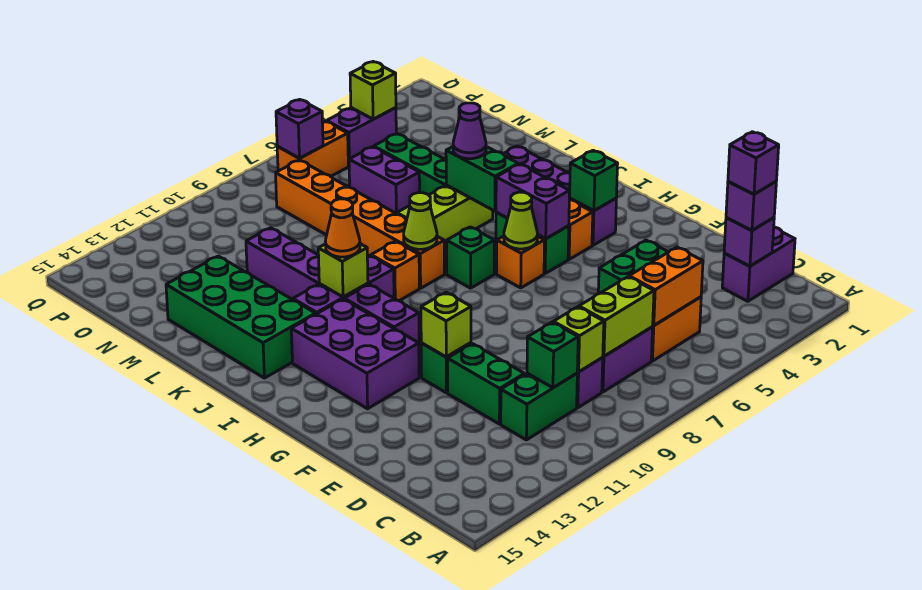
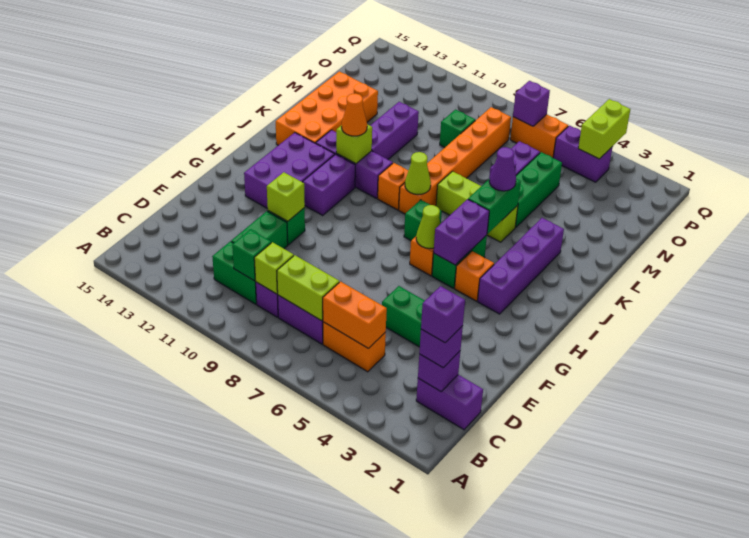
green 1x1 brick [570,150,618,211] -> green 1x1 brick moved to [440,110,475,147]
green 2x4 brick [166,256,316,378] -> orange 2x4 brick [276,71,378,145]
lime 1x1 brick [350,62,396,119] -> lime 1x2 brick [578,99,630,159]

